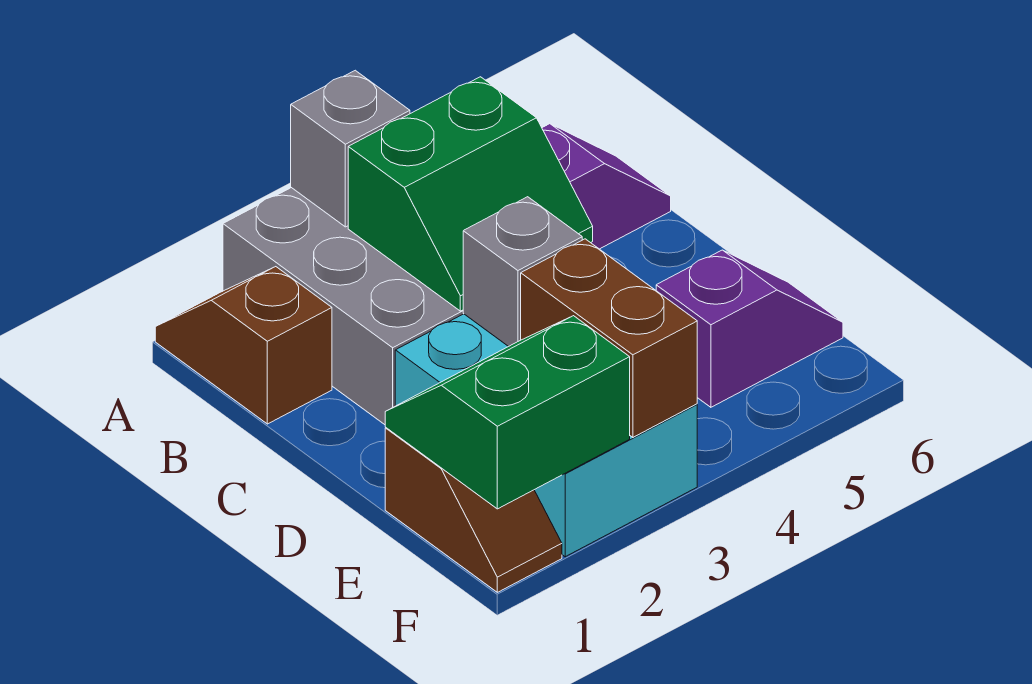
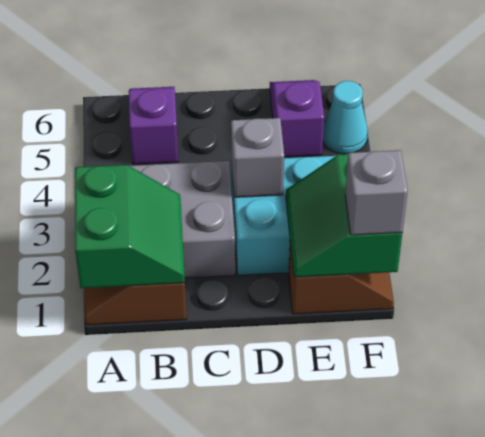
grey 1x1 brick [291,70,410,227] -> grey 1x1 brick moved to [345,150,408,235]
green 2x2 slope [348,77,593,311] -> green 2x2 slope moved to [75,165,185,288]
brown 1x2 brick [521,239,697,437] -> none
none -> cyan 1x1 cone [323,81,368,154]

